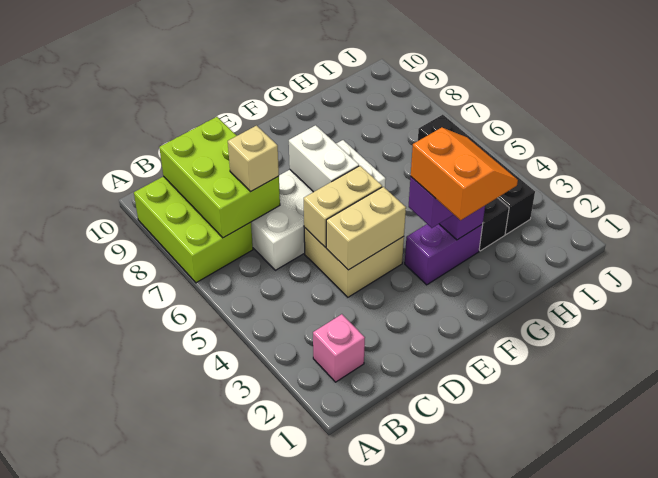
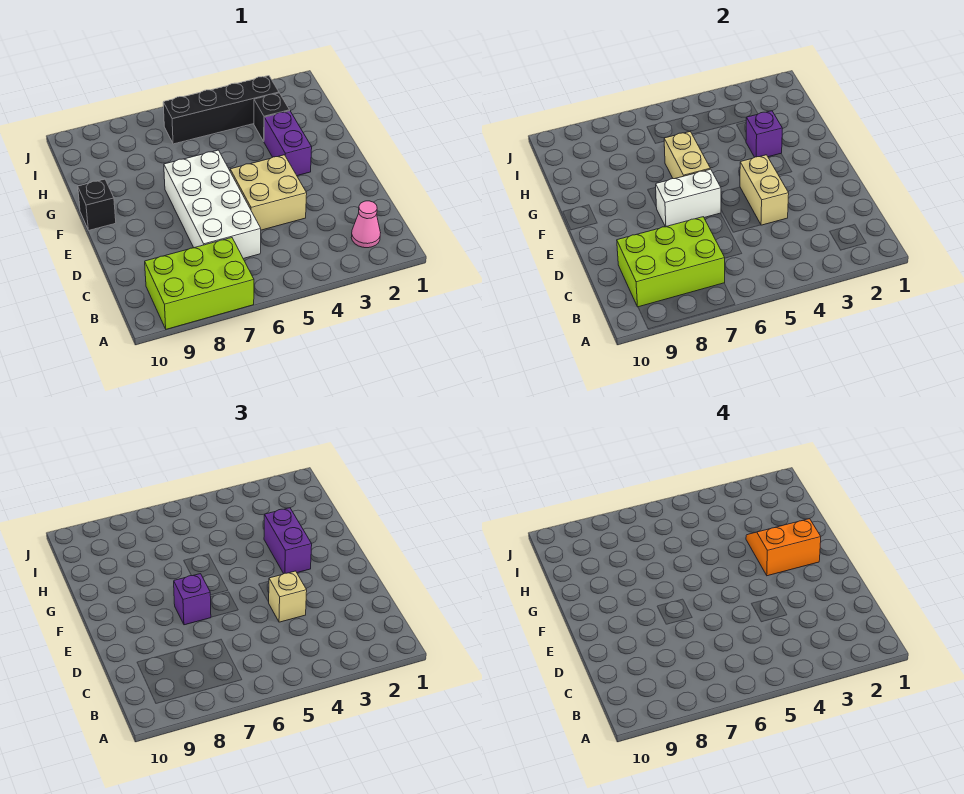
pink 1x1 brick [313,314,365,382] -> pink 1x1 cone [351,201,381,248]
tan 1x1 brick [228,126,279,192] -> tan 1x1 brick moved to [269,571,307,622]
tan 1x2 brick [304,166,382,247] -> tan 1x2 brick moved to [664,132,710,179]
none -> purple 1x1 brick [174,574,211,625]
none -> black 1x1 brick [78,179,116,230]

